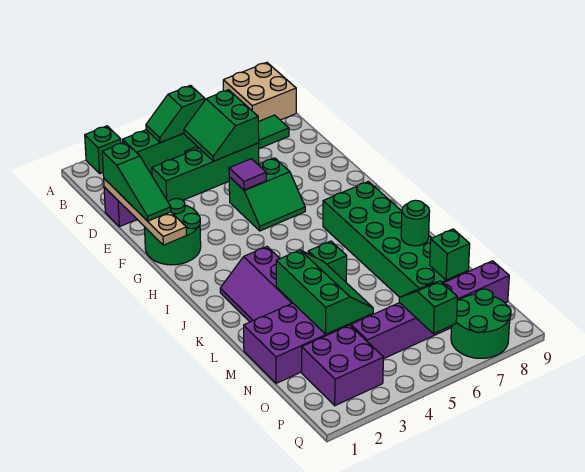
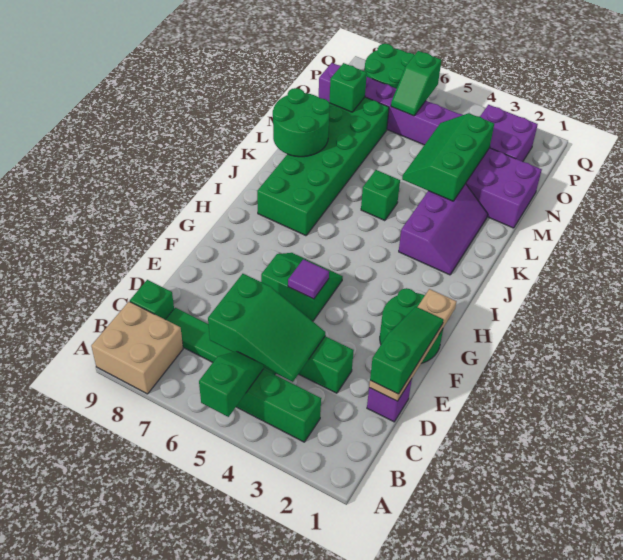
green 1x1 brick [85,126,121,173] -> green 1x1 brick moved to [130,280,174,319]
green 1x2 slope [146,85,205,143] -> green 1x2 slope turned to [199,351,263,417]
green 2x2 slope [184,90,259,161] -> green 2x3 slope [208,274,325,382]
green 1x1 round brick [401,200,430,246] -> green 2x2 round brick [273,88,330,157]

